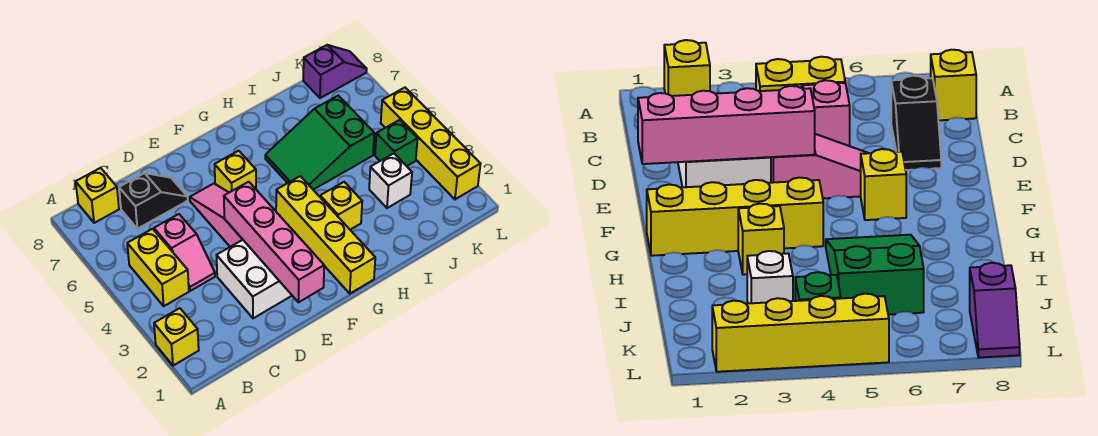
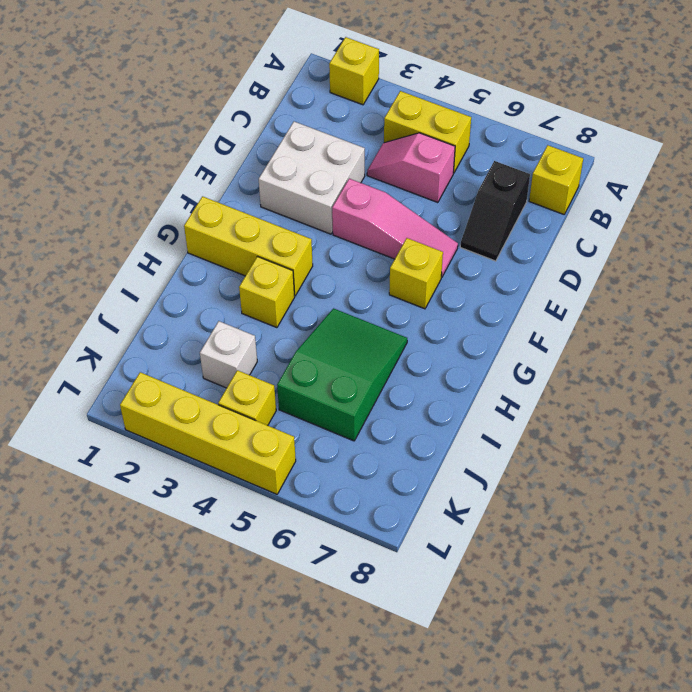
pink 1x4 brick [224,182,324,302] -> none
yellow 1x4 brick [276,176,375,294] -> yellow 1x3 brick [184,196,313,296]
green 1x1 brick [375,120,418,166] -> yellow 1x1 brick [218,370,276,425]
purple 1x2 slope [303,45,367,98] -> none

